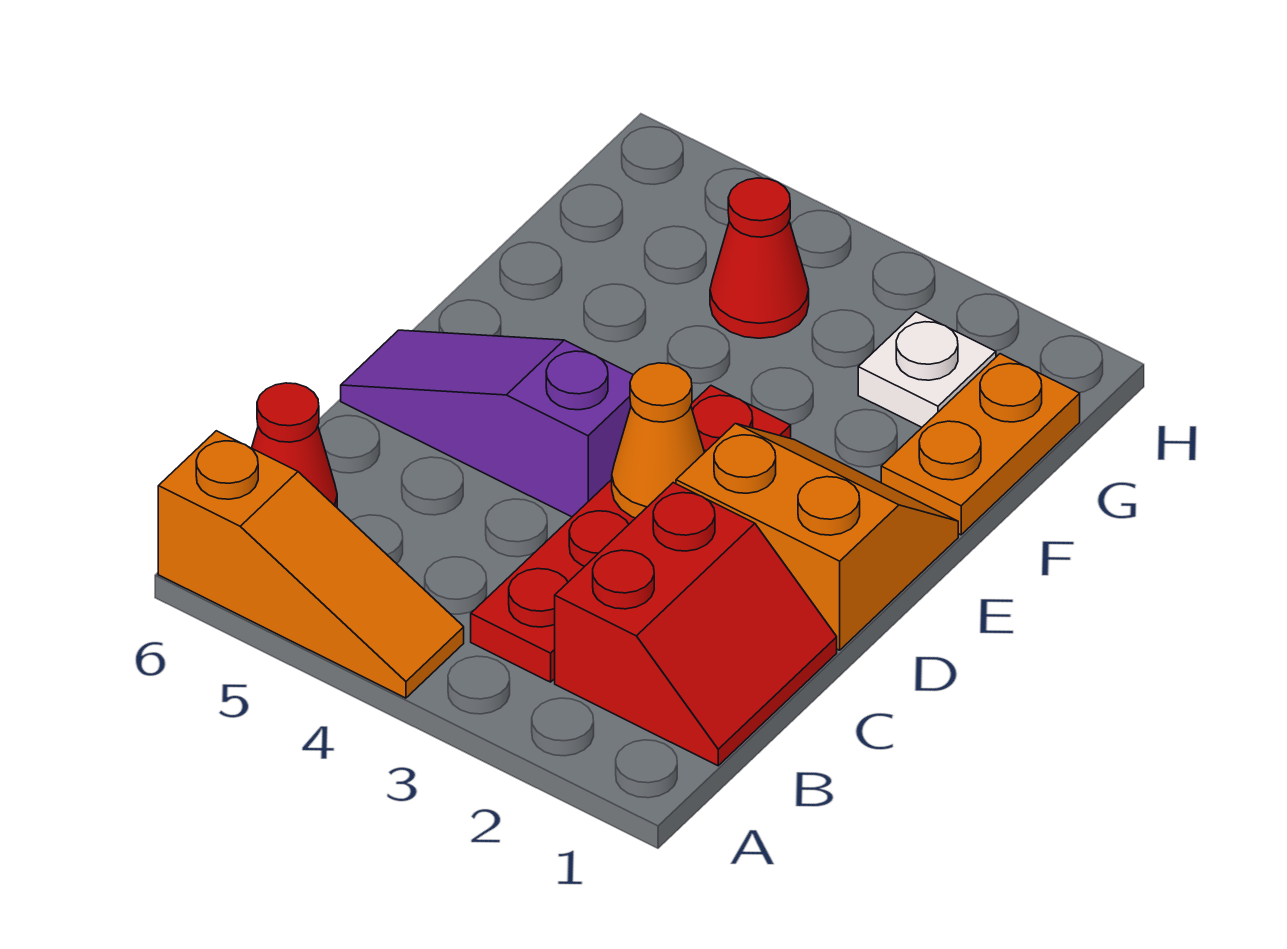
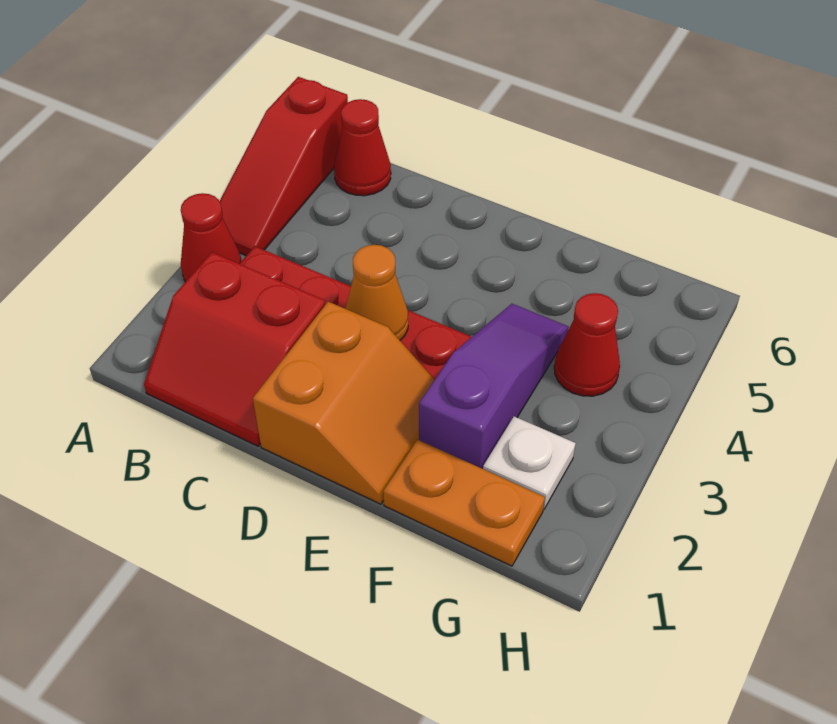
none -> red 1x1 cone [181,193,242,282]
orange 1x3 slope [158,431,464,698] -> red 1x3 slope [219,77,348,255]
purple 1x3 slope [341,330,633,517] -> purple 1x3 slope moved to [419,304,569,469]

